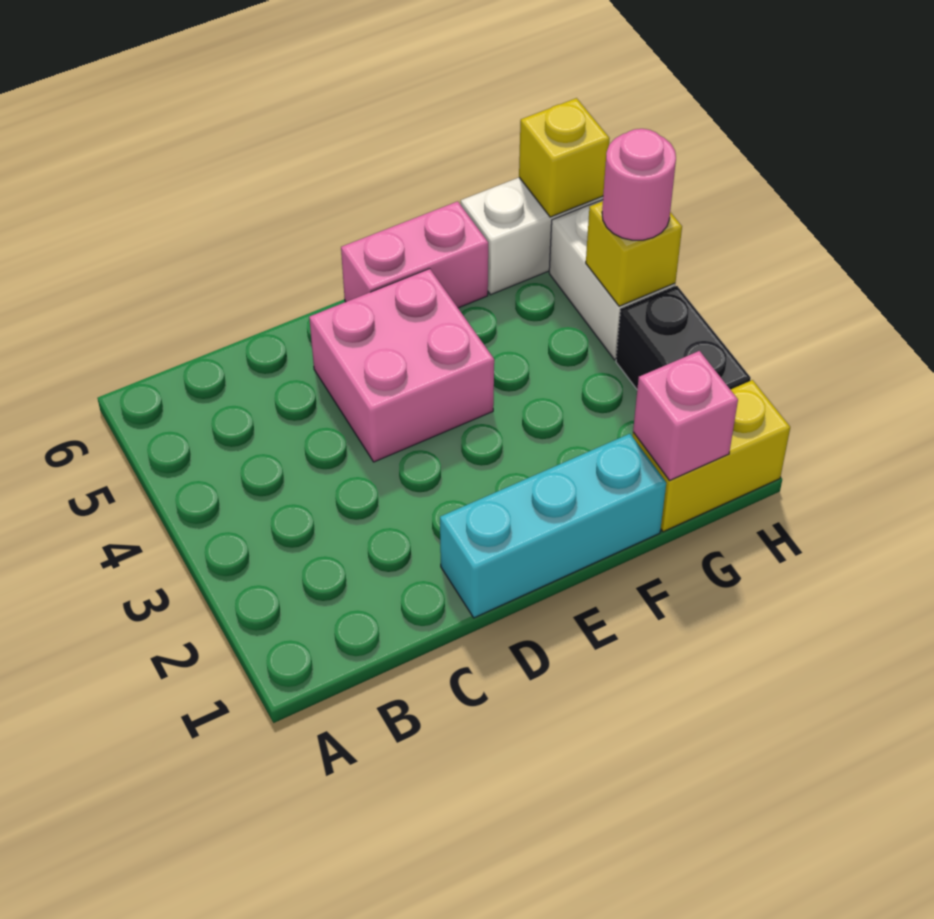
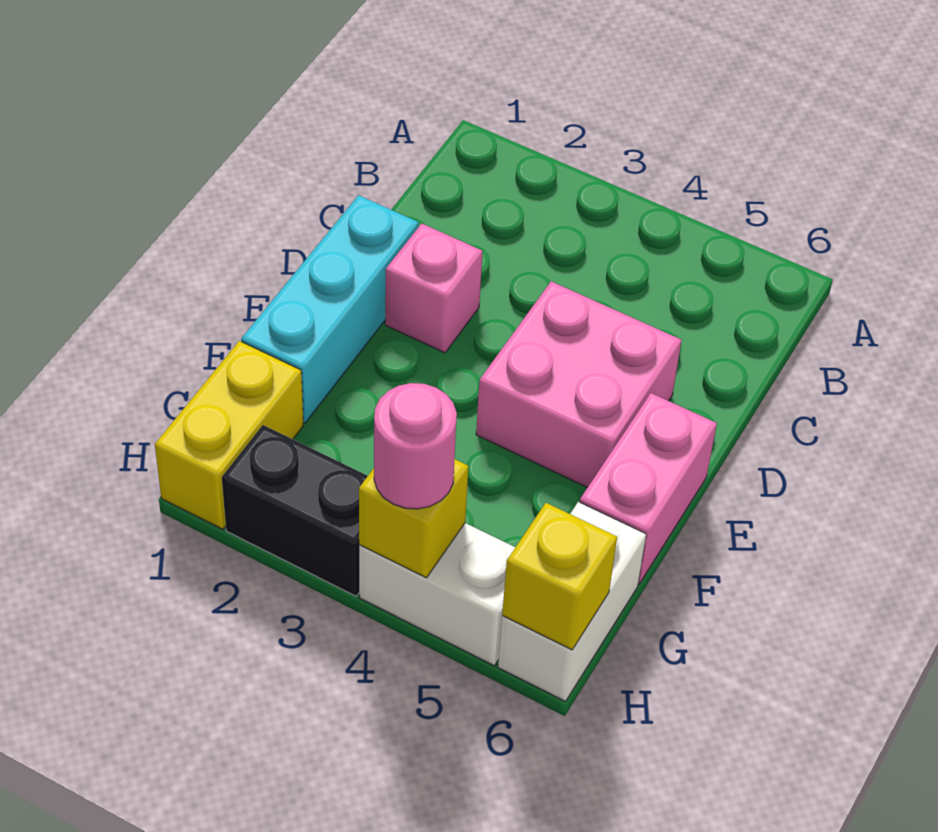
pink 1x1 brick [633,351,738,480] -> pink 1x1 brick moved to [385,223,483,353]

